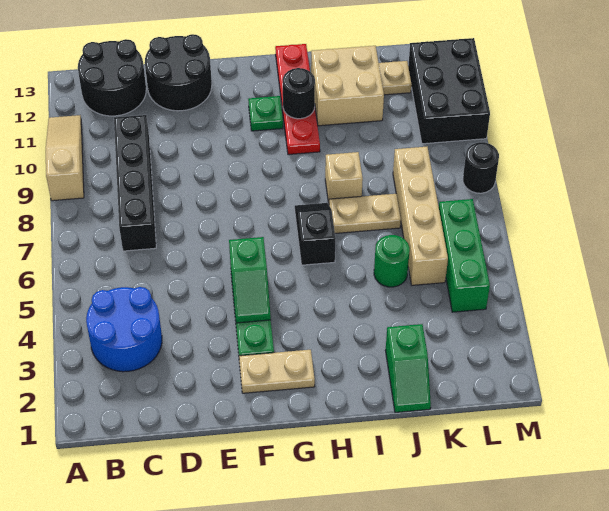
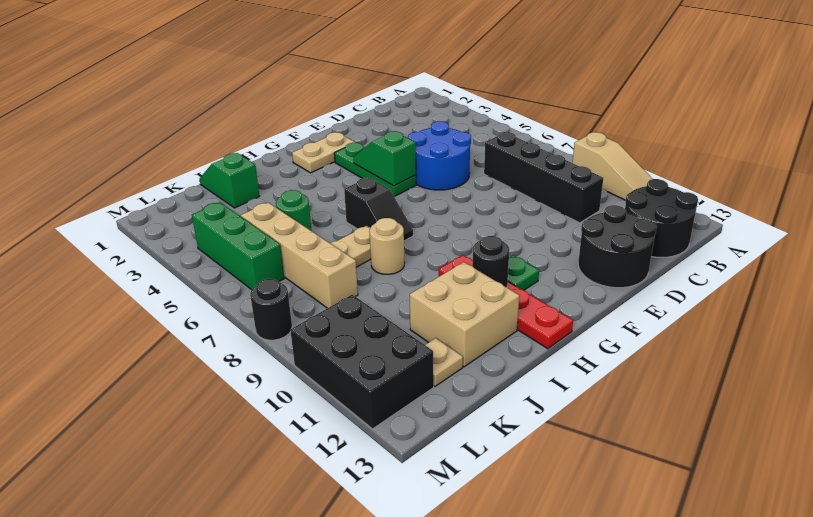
blue 2x2 round brick [86,287,162,372] -> blue 2x2 round brick moved to [408,121,471,190]
tan 1x1 brick [325,152,363,203] -> tan 1x1 round brick [369,218,405,274]

